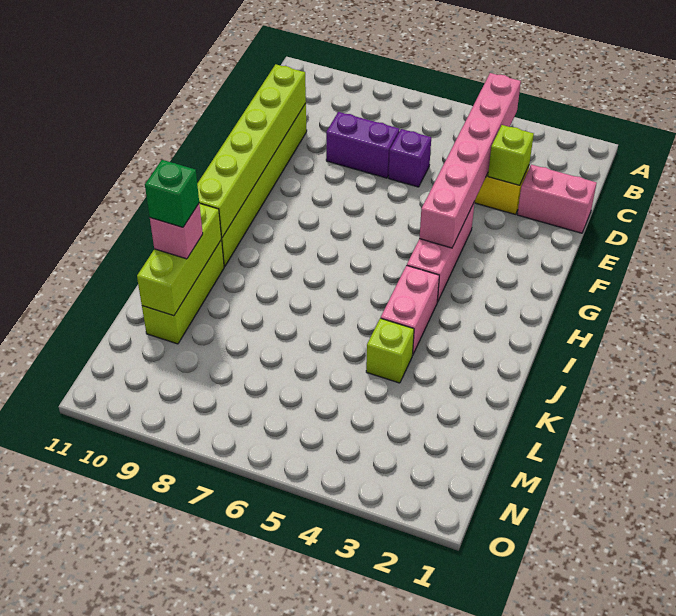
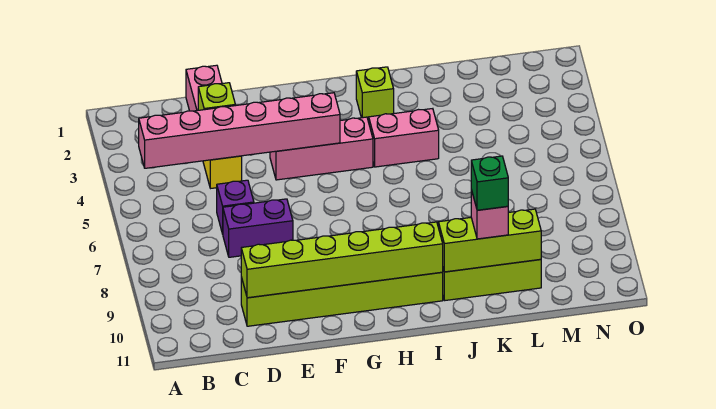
purple 1x2 brick [326,112,399,178] -> purple 1x2 brick turned to [223,199,293,257]
lime 1x1 brick [366,318,414,383] -> lime 1x1 brick moved to [356,67,394,120]

